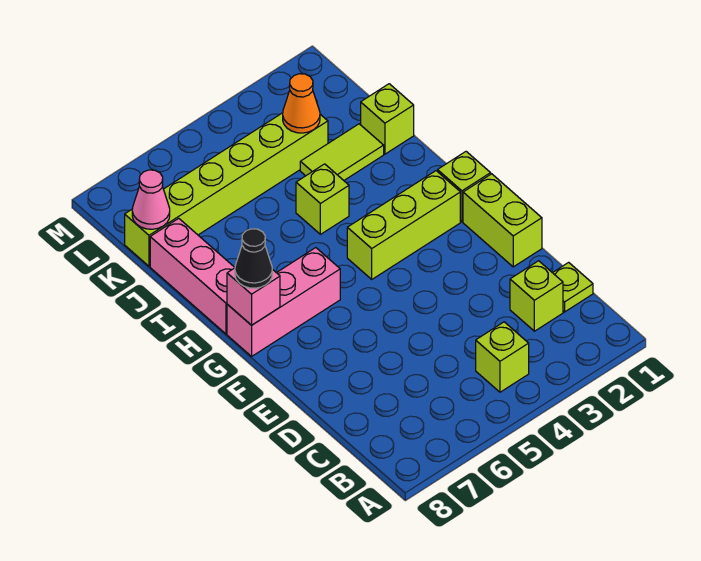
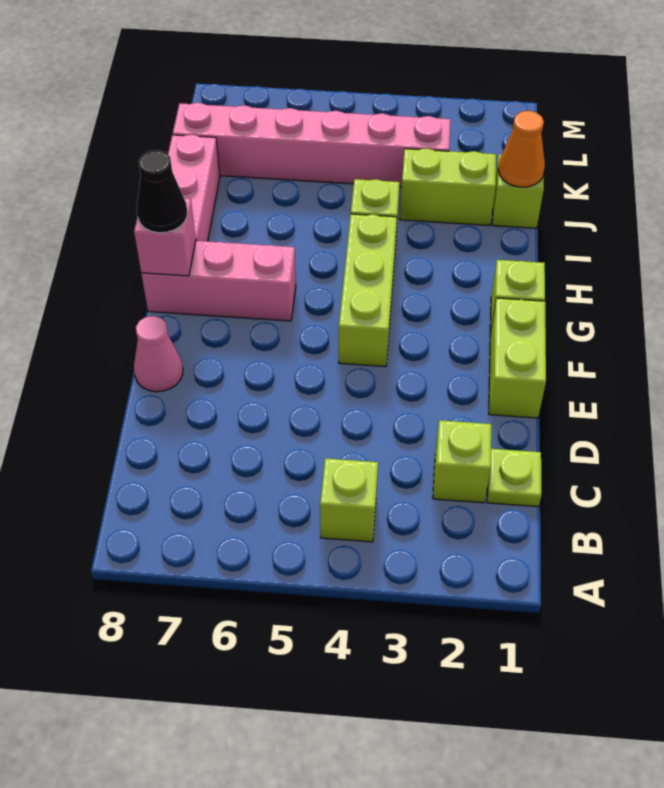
lime 1x3 brick [347,171,460,279] -> lime 1x3 brick turned to [339,214,397,367]
lime 1x2 tile [300,124,384,180] -> lime 1x2 brick [400,148,496,225]
lime 1x6 brick [125,113,328,266] -> pink 1x6 brick [173,103,451,187]
orange 1x1 cone [283,74,320,133] -> orange 1x1 cone moved to [498,111,545,187]
pink 1x1 cone [132,170,170,229] -> pink 1x1 cone moved to [134,316,183,392]

